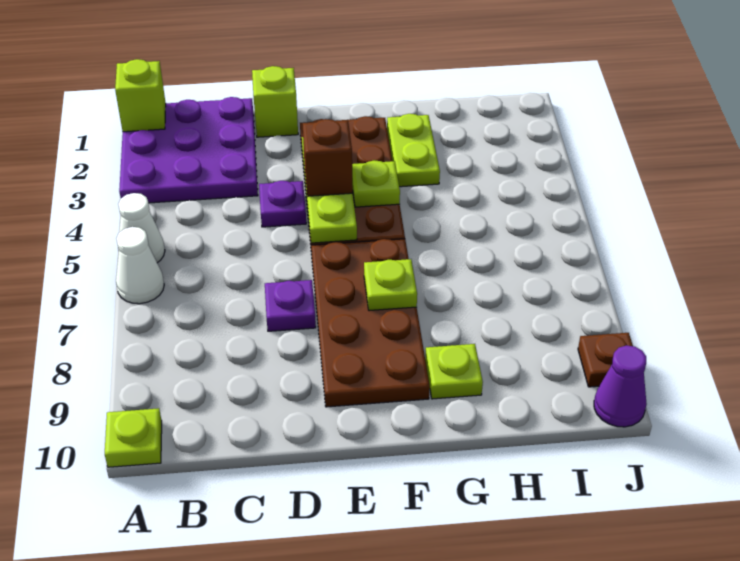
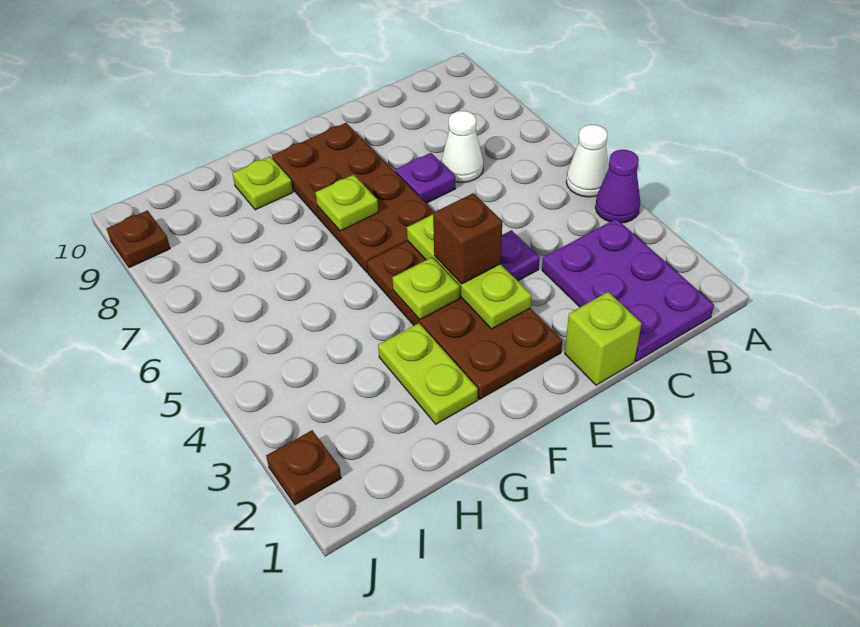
purple 3x3 plate [119,97,258,203] -> purple 2x3 plate [542,219,714,361]
lime 1x1 brick [115,59,166,132] -> none
white 1x1 cone [116,227,164,304] -> white 1x1 cone moved to [441,111,484,183]
lime 1x1 plate [105,408,162,467] -> none
none -> brown 1x1 plate [266,430,341,505]
purple 1x1 cone [594,345,647,427] -> purple 1x1 cone moved to [595,150,640,223]

